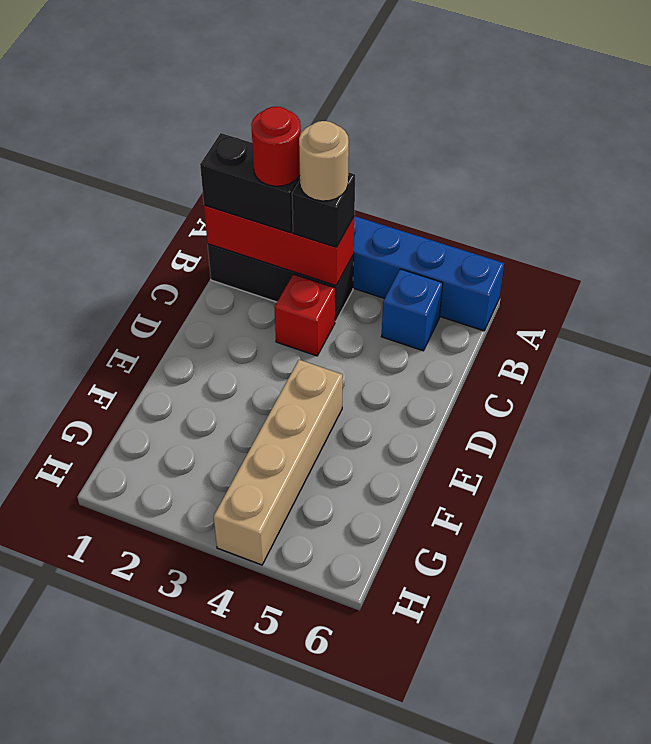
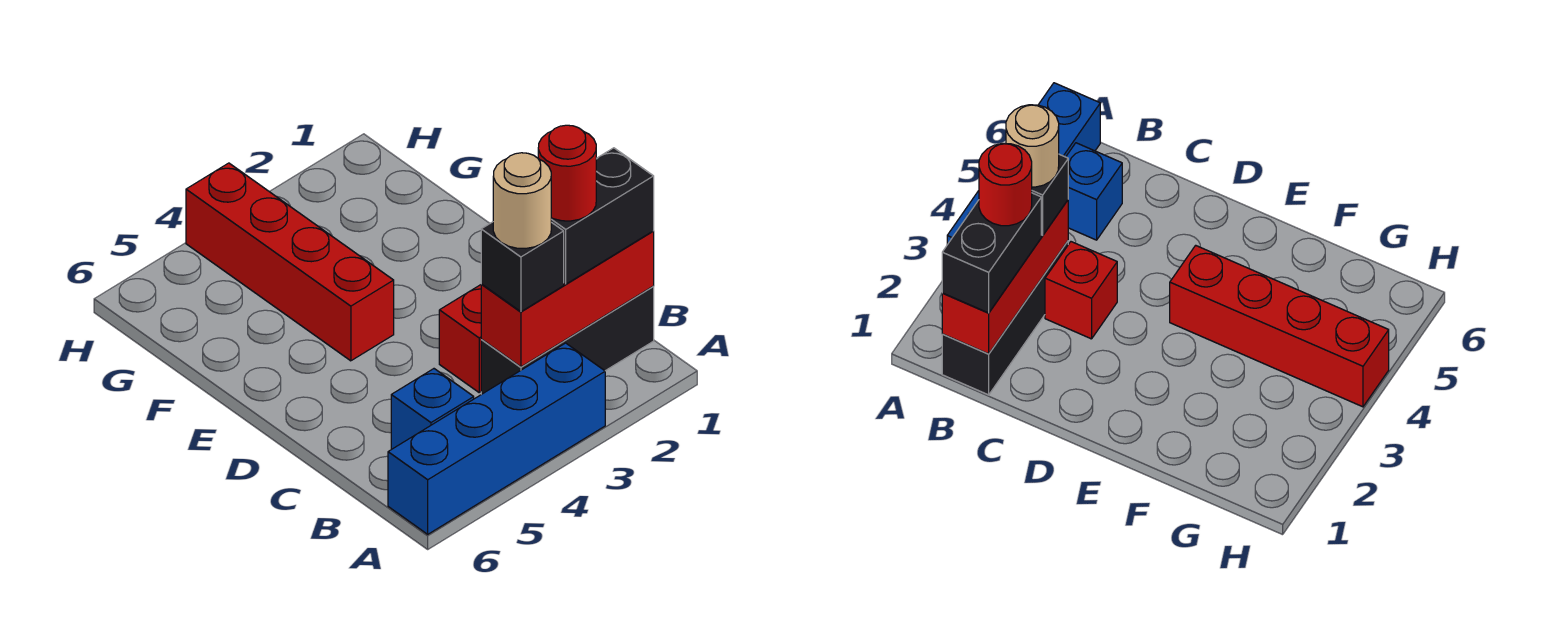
tan 1x4 brick [214,360,343,565] -> red 1x4 brick [186,163,394,361]

